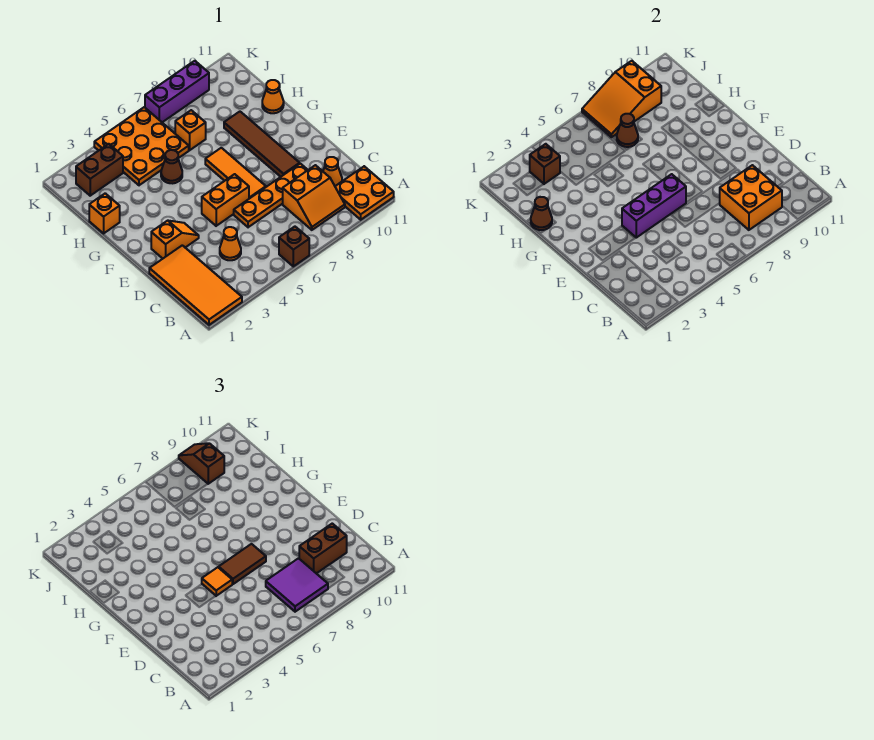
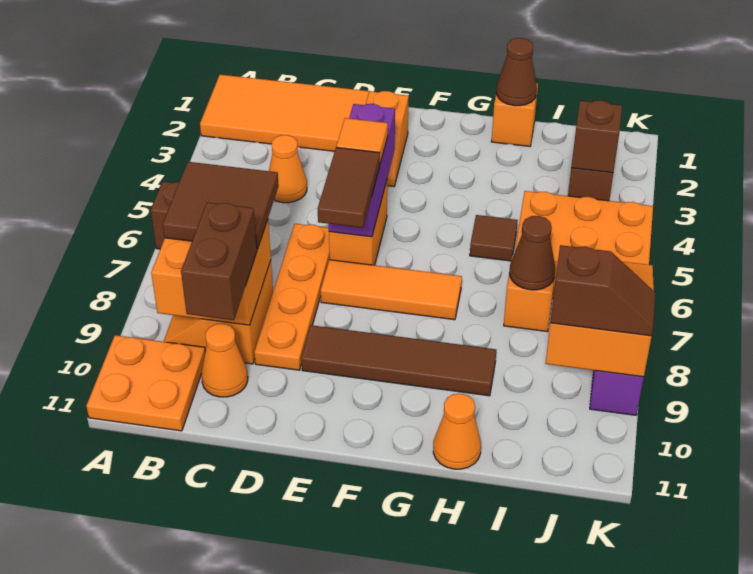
purple 2x2 tile [266,558,328,612] -> brown 2x2 tile [163,162,279,249]
brown 1x1 cone [161,150,182,183] -> brown 1x1 tile [470,215,518,261]

